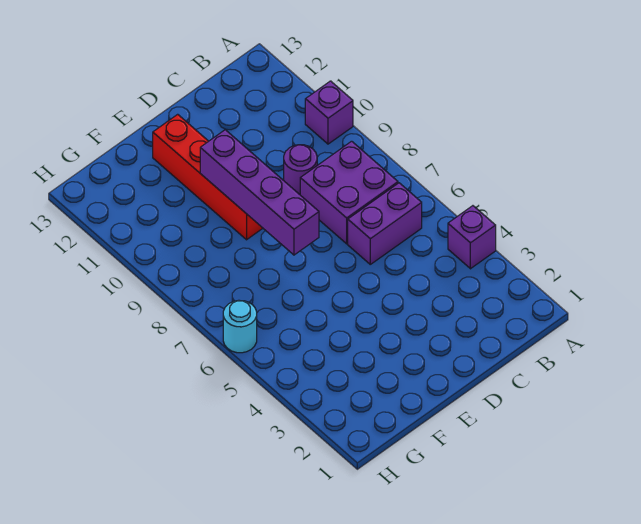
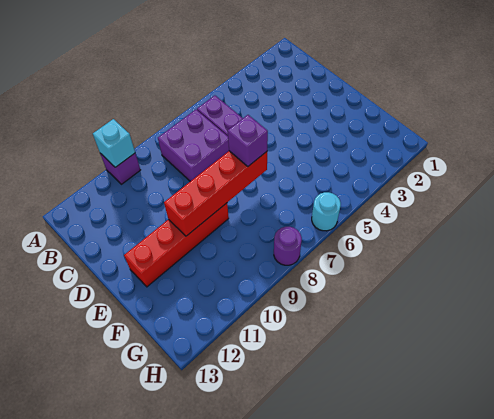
purple 1x1 brick [448,206,496,269] -> purple 1x1 brick moved to [228,115,268,166]
none -> cyan 1x1 brick [93,119,135,167]
purple 1x1 round brick [284,145,317,194] -> purple 1x1 round brick moved to [274,227,302,265]
purple 1x4 brick [200,130,319,255] -> red 1x4 brick [164,151,267,236]

